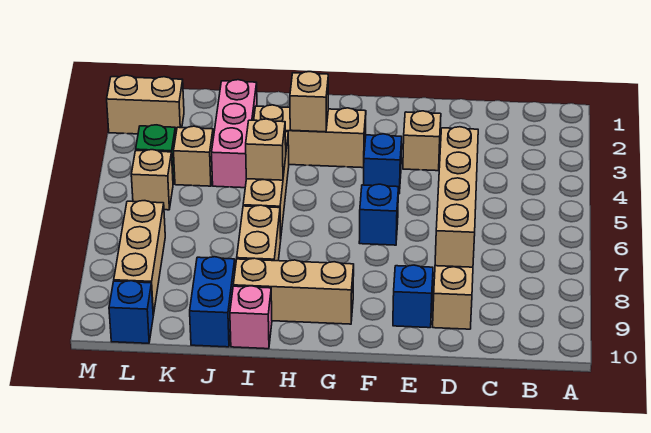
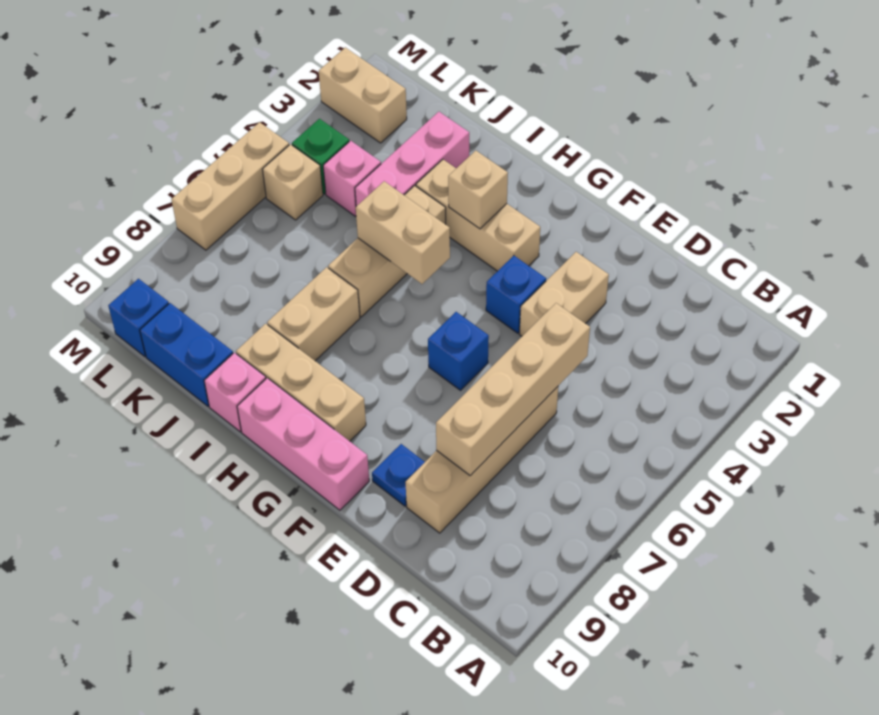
tan 1x1 brick [403,111,441,171] -> tan 1x2 brick [520,252,609,336]
blue 1x1 brick [393,265,433,328] -> blue 1x1 plate [372,444,425,506]
none -> pink 1x3 brick [237,378,369,510]
tan 1x1 brick [246,119,286,180] -> tan 1x2 brick [356,181,450,284]
blue 1x2 brick [190,257,235,347] -> blue 1x2 brick turned to [140,303,233,406]
tan 1x1 brick [174,126,213,186] -> pink 1x1 brick [323,141,381,216]
tan 1x3 brick [114,201,165,315] -> tan 1x3 brick moved to [171,122,289,250]

